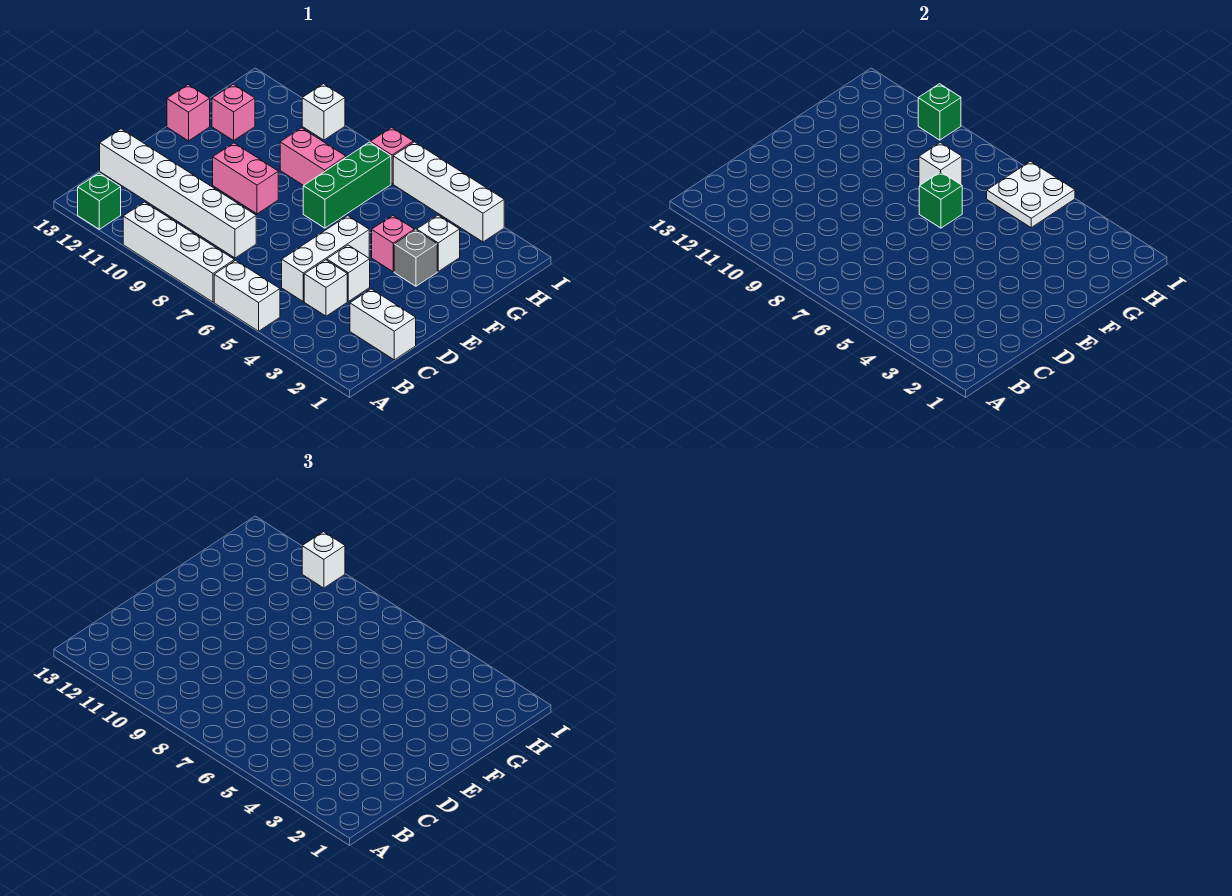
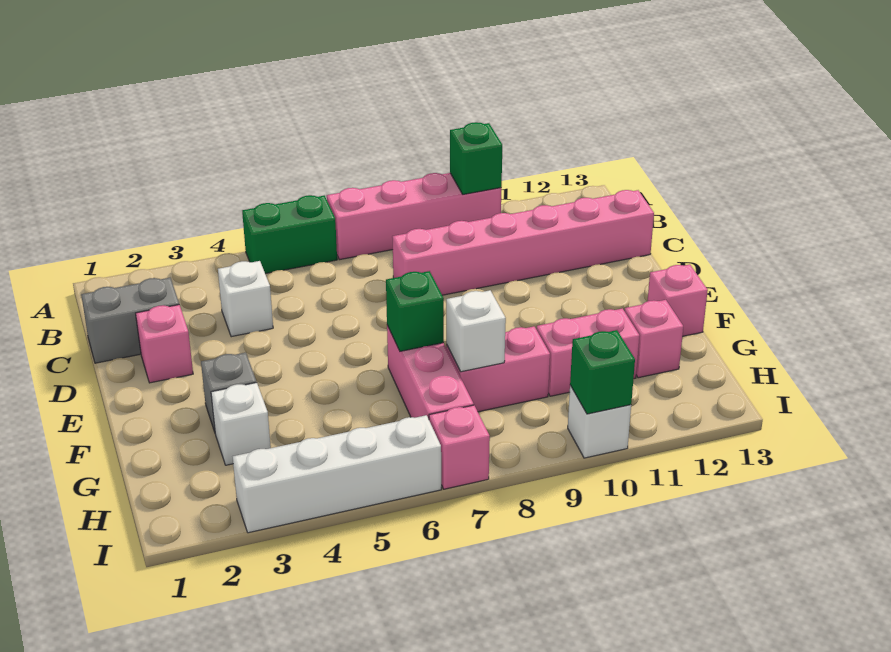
white 1x2 brick [214,260,280,331] -> green 1x2 brick [242,195,337,274]
white 1x4 brick [123,202,234,302] -> pink 1x4 brick [327,173,501,260]
green 1x1 brick [78,173,121,229] -> green 1x1 brick moved to [450,122,502,194]
white 1x2 brick [350,289,416,360] -> grey 1x2 brick [81,278,179,363]
white 1x3 brick [282,216,369,302] -> none
white 1x6 brick [100,129,256,258] -> pink 1x6 brick [392,190,654,295]
white 1x1 brick [327,245,370,301] -> none
pink 1x2 brick [213,143,278,214] -> pink 1x2 brick moved to [536,308,640,396]
pink 1x1 brick [372,216,415,272] -> pink 1x1 brick moved to [136,305,193,383]
green 1x3 brick [303,142,391,228] -> pink 1x3 brick [387,325,474,419]
white 2x2 plate [987,161,1075,228] -> none
white 1x1 brick [302,532,345,588] -> none

